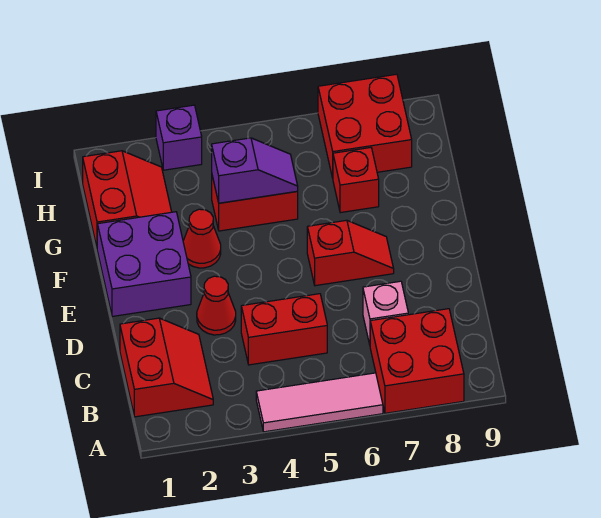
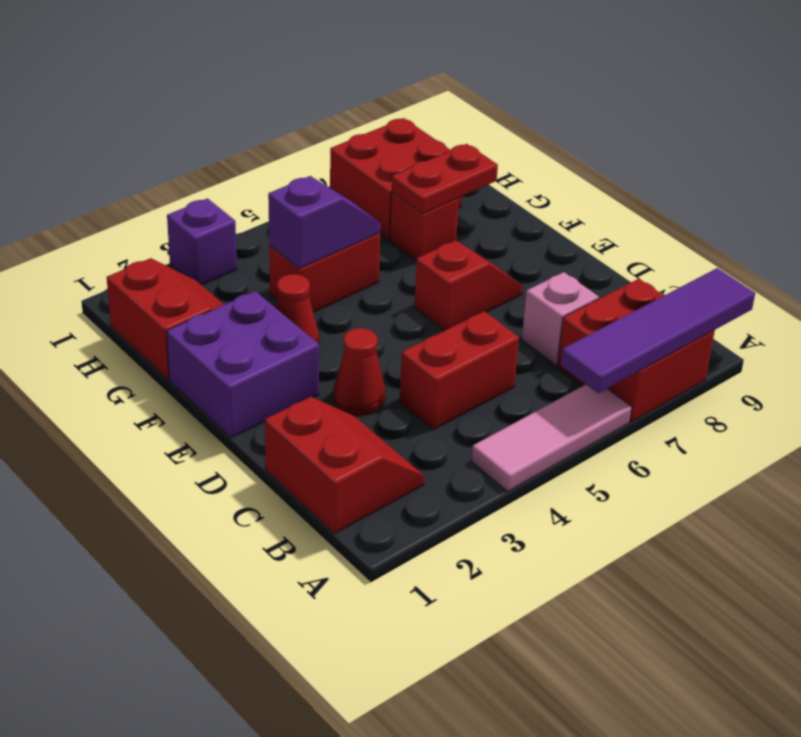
none -> purple 1x4 tile [561,268,755,393]
none -> red 1x2 plate [392,144,498,214]

